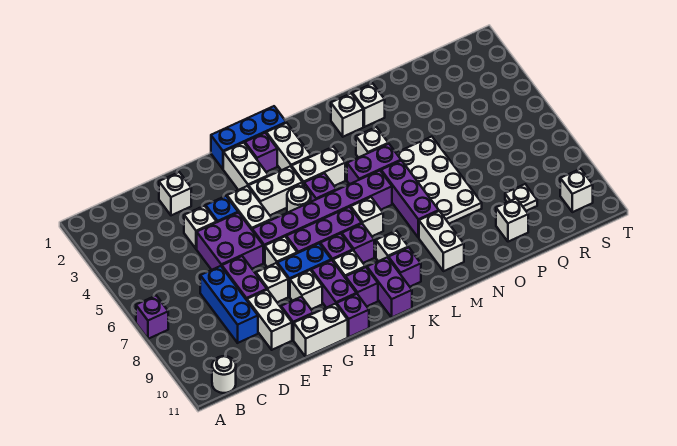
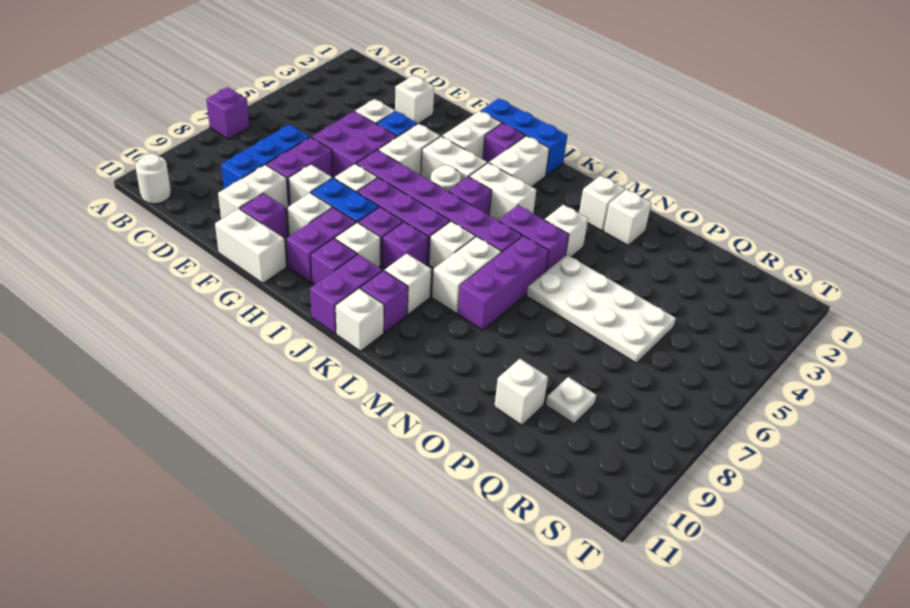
purple 1x1 brick [337,294,369,337] -> none
white 1x2 brick [419,211,464,271] -> white 1x2 brick moved to [432,236,501,313]
white 2x4 plate [396,137,482,224] -> white 2x4 plate turned to [527,255,676,363]
white 1x1 brick [560,169,593,212] -> white 1x1 brick moved to [335,288,384,351]

